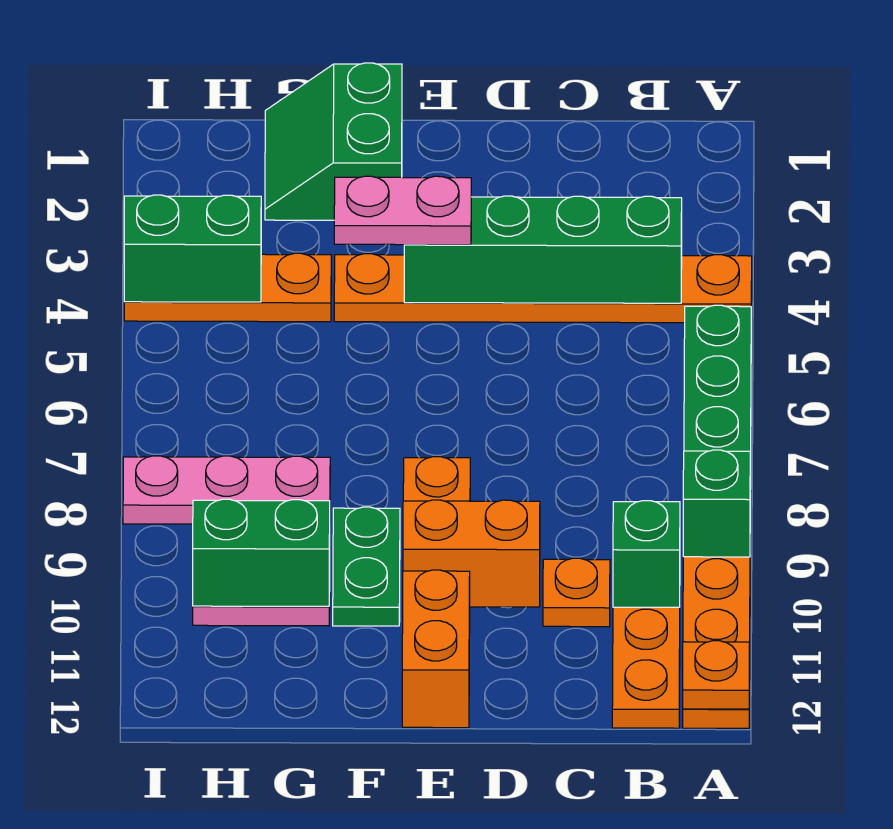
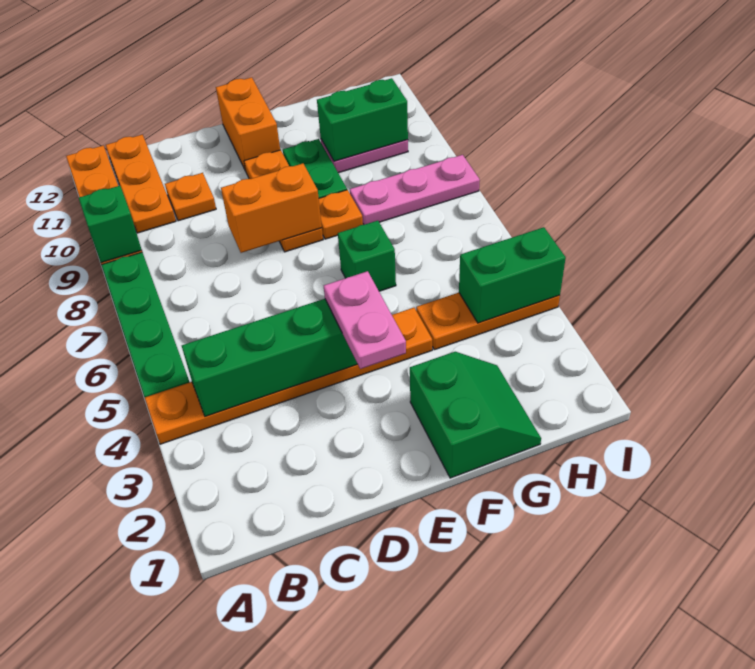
orange 1x1 plate [683,641,749,709] -> orange 1x1 plate moved to [319,190,363,239]
green 1x1 brick [613,501,680,607] -> green 1x1 brick moved to [338,221,396,291]
orange 1x2 brick [403,500,540,607] -> orange 1x2 brick moved to [221,163,322,253]
pink 1x2 plate [334,176,471,245] -> pink 1x2 plate turned to [324,271,406,369]

